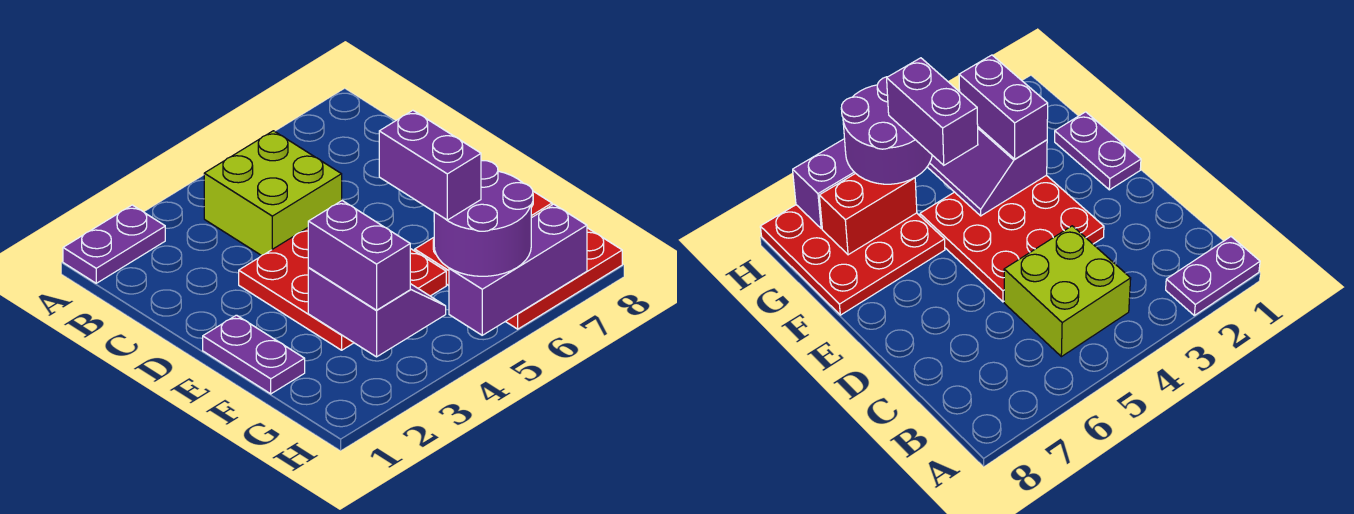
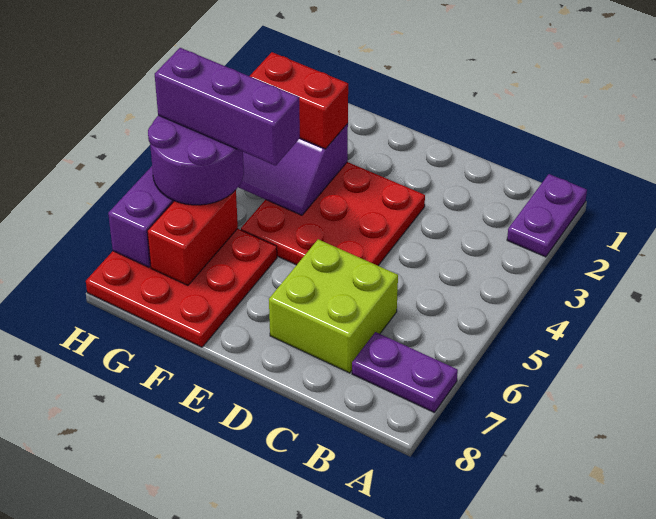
lime 2x2 brick [204,131,342,256] -> lime 2x2 brick moved to [269,239,398,373]
purple 1x2 plate [203,315,305,394] -> purple 1x2 plate moved to [352,332,458,413]
purple 1x2 brick [308,201,410,310] -> red 1x2 brick [250,52,348,149]
purple 1x2 brick [379,110,481,220] -> purple 1x3 brick [155,48,300,166]

